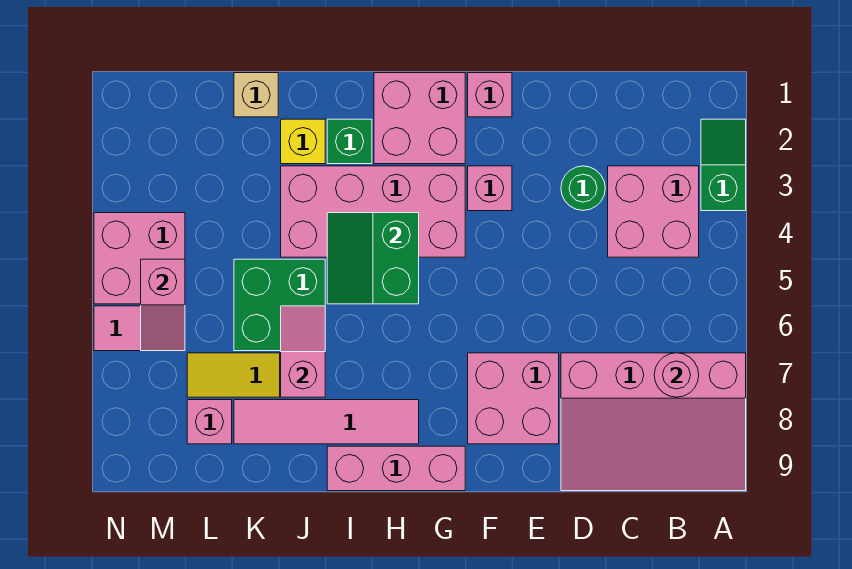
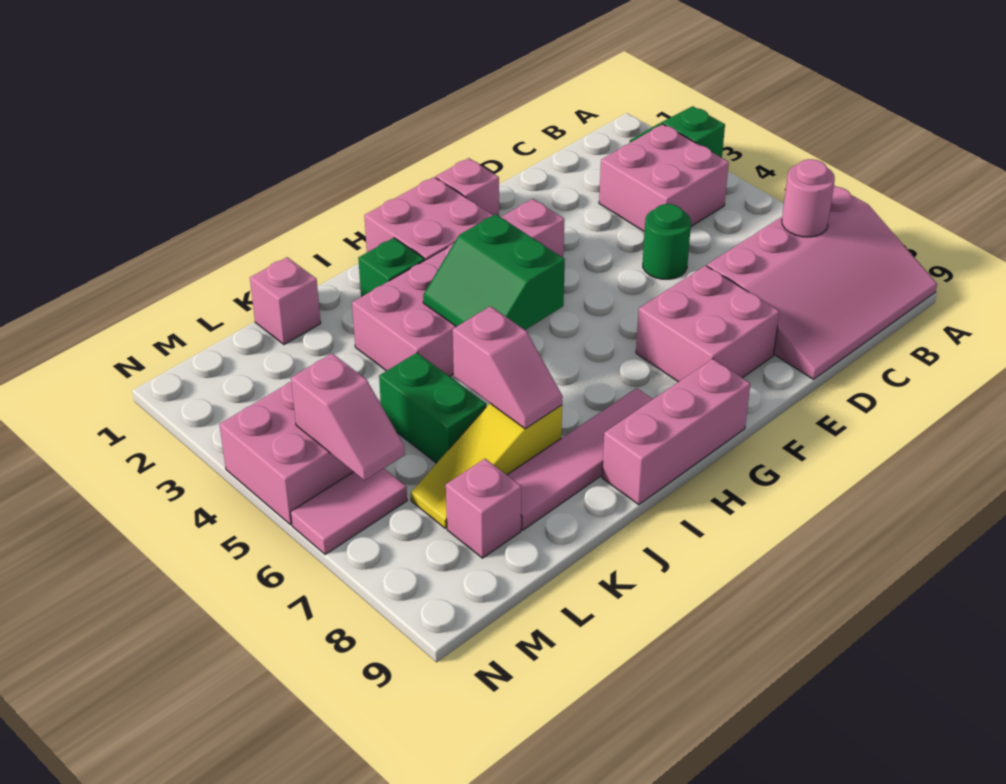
green 1x1 round brick [561,166,605,210] -> green 1x1 round brick moved to [643,204,691,279]
yellow 1x1 brick [281,119,325,164] -> none
green 2x2 brick [234,259,325,351] -> green 1x2 brick [379,353,486,463]
pink 1x2 slope [281,306,325,397] -> pink 1x2 slope turned to [453,306,563,429]
tan 1x1 brick [234,73,278,117] -> pink 1x1 brick [250,257,321,344]

